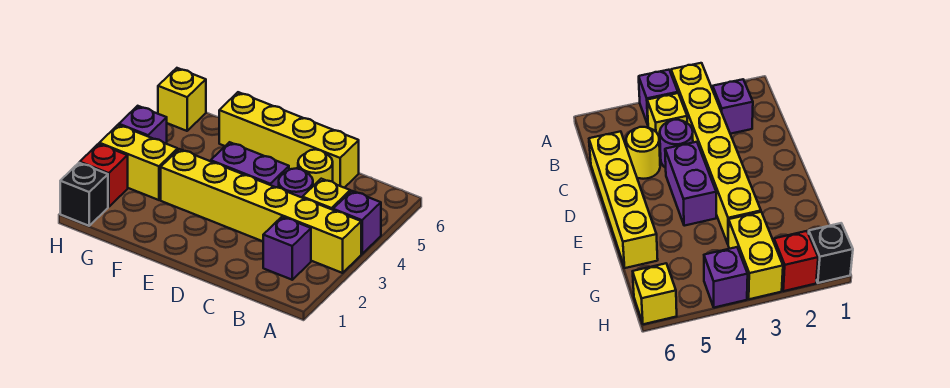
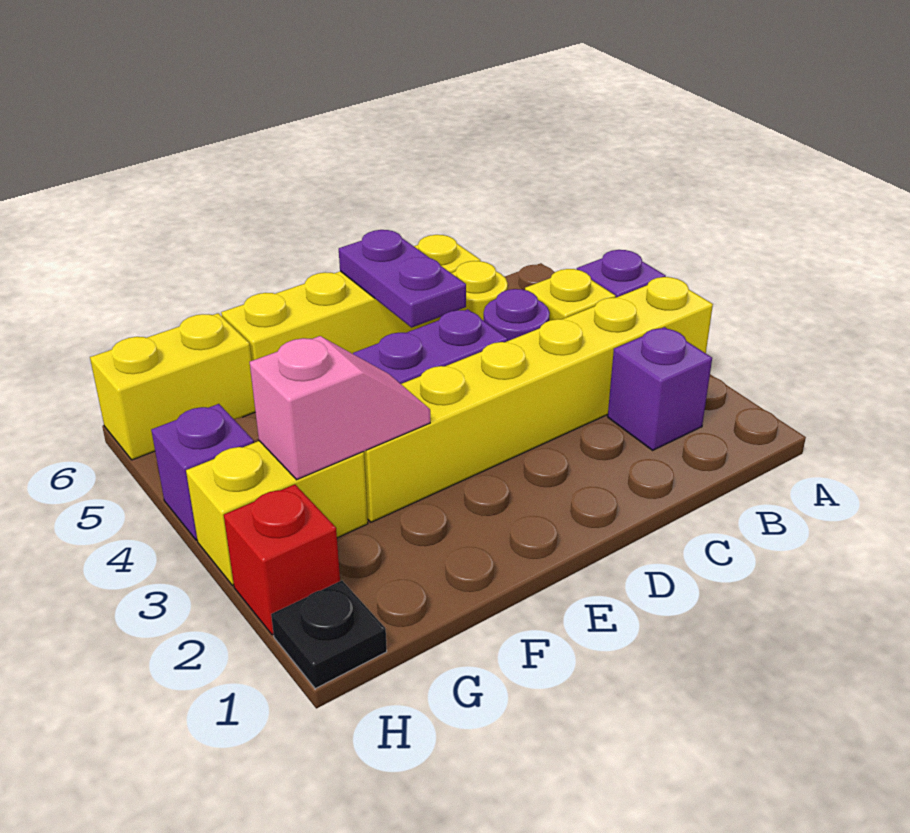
none -> purple 1x2 plate [339,230,466,328]
none -> pink 1x2 slope [250,336,430,480]
black 1x1 brick [60,163,108,226] -> black 1x1 plate [271,581,387,688]
yellow 1x1 brick [158,68,206,131] -> yellow 1x2 brick [90,313,255,460]

